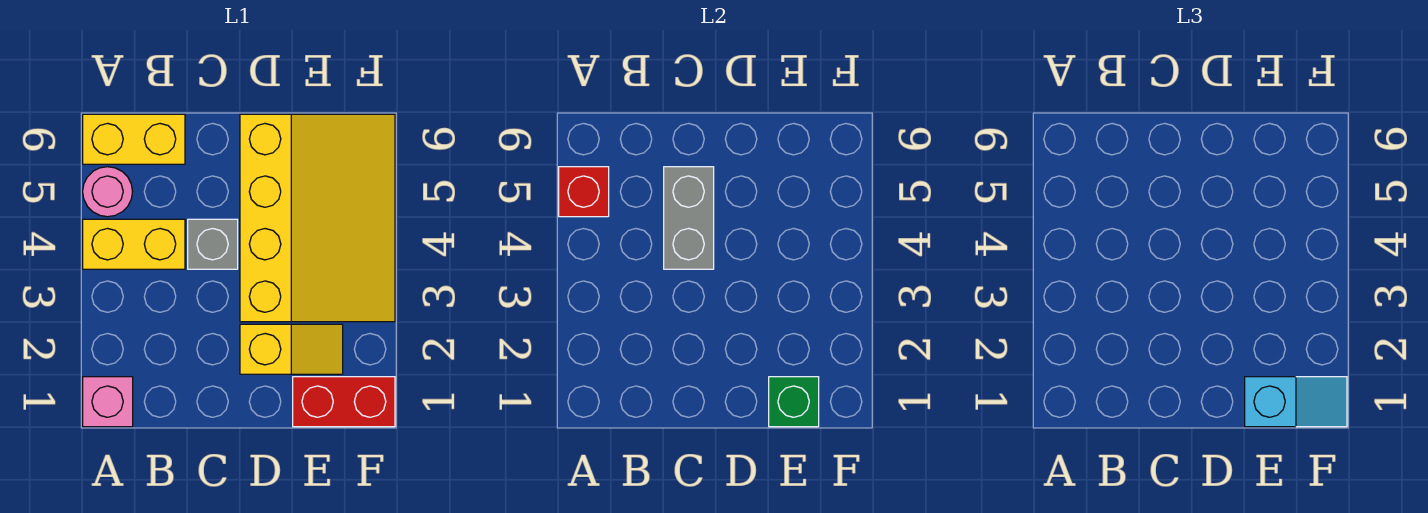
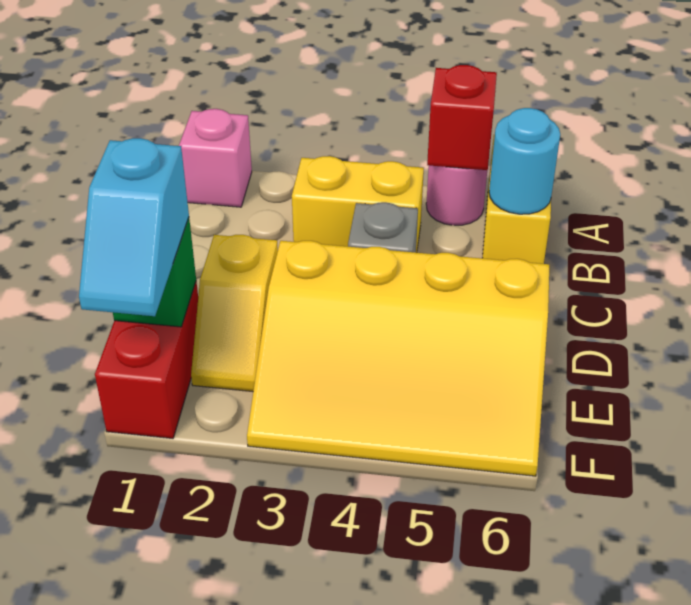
yellow 1x2 brick [83,219,185,269] -> yellow 1x2 brick turned to [292,156,424,253]
none -> cyan 1x1 round brick [489,108,560,214]
grey 1x2 brick [664,167,714,269] -> none

